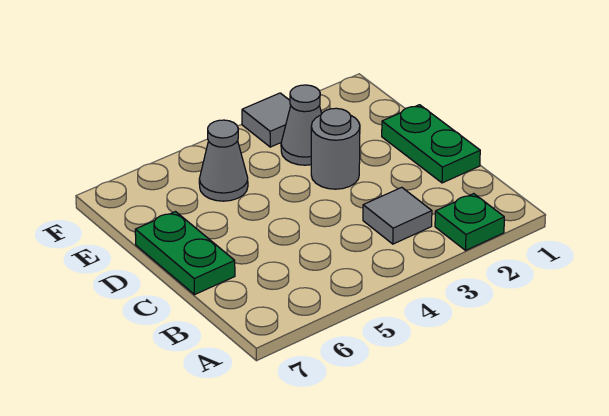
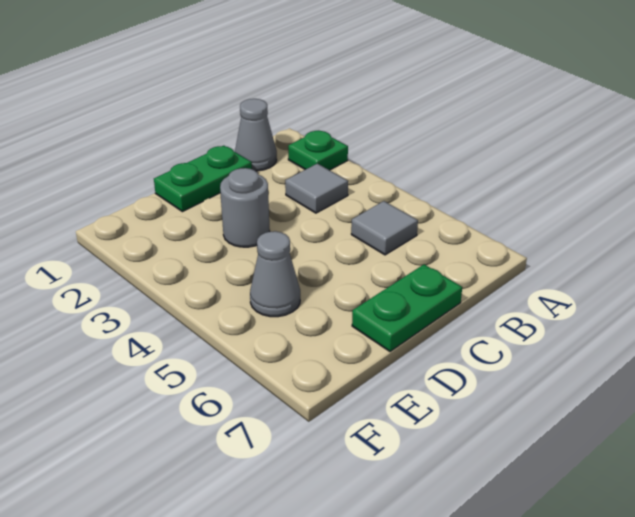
grey 1x1 cone [281,85,322,165] -> grey 1x1 cone moved to [235,99,277,171]
grey 1x1 tile [242,93,291,147] -> grey 1x1 tile moved to [351,201,418,255]

